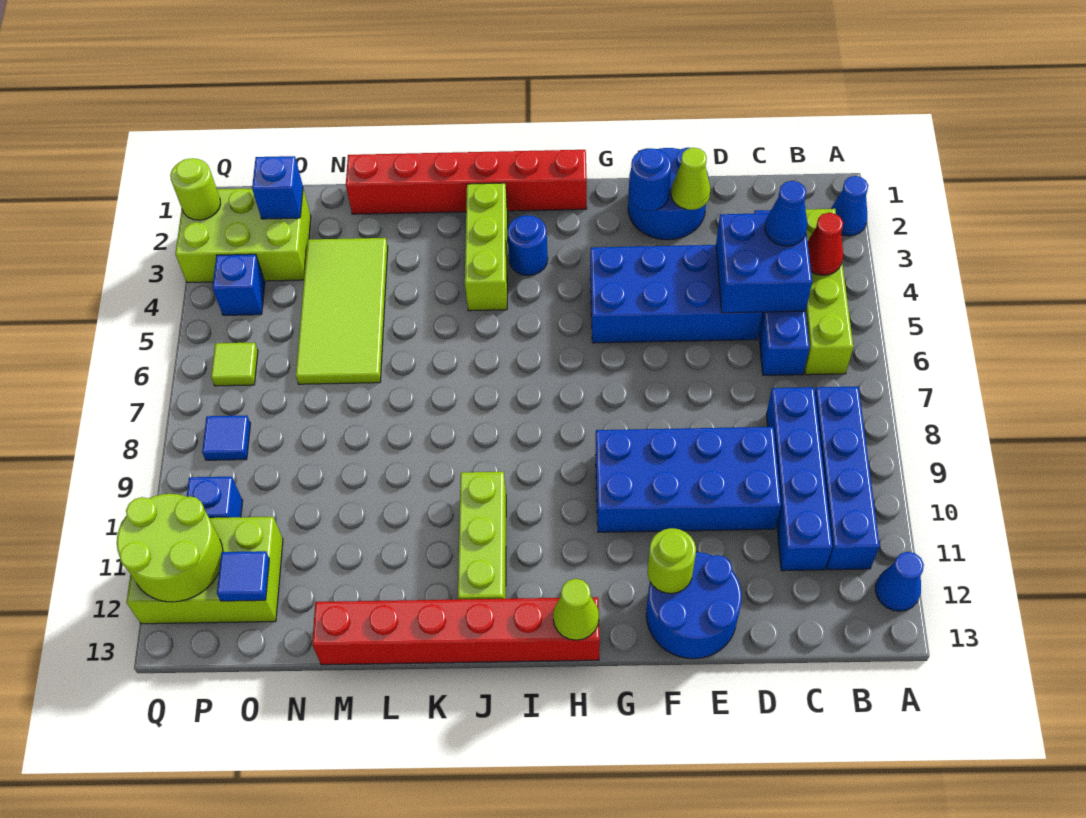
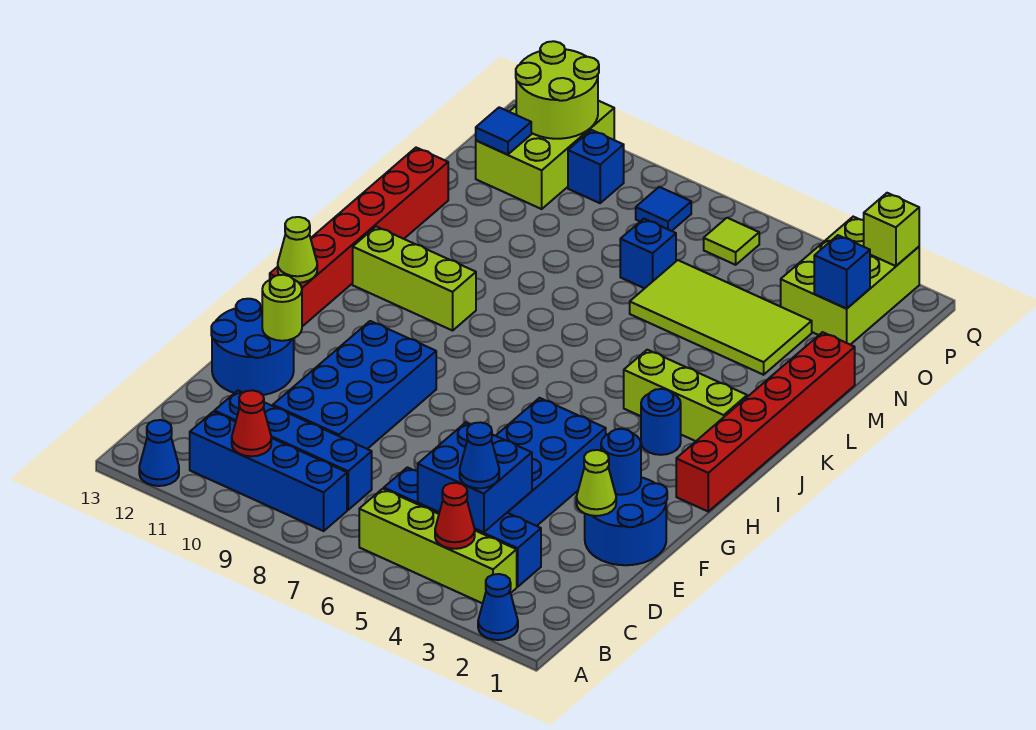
none -> red 1x1 cone [232,390,271,456]
blue 1x1 brick [212,254,265,315] -> blue 1x1 brick moved to [620,219,676,288]
lime 1x1 round brick [170,158,221,220] -> lime 1x1 brick [864,193,919,266]

